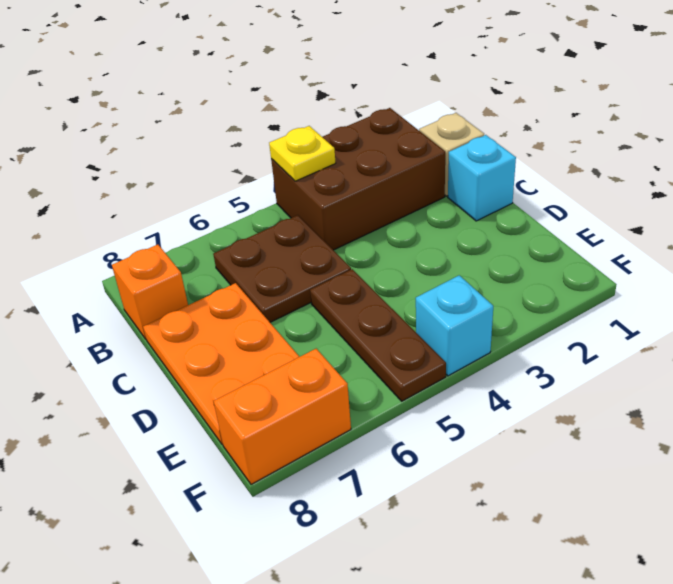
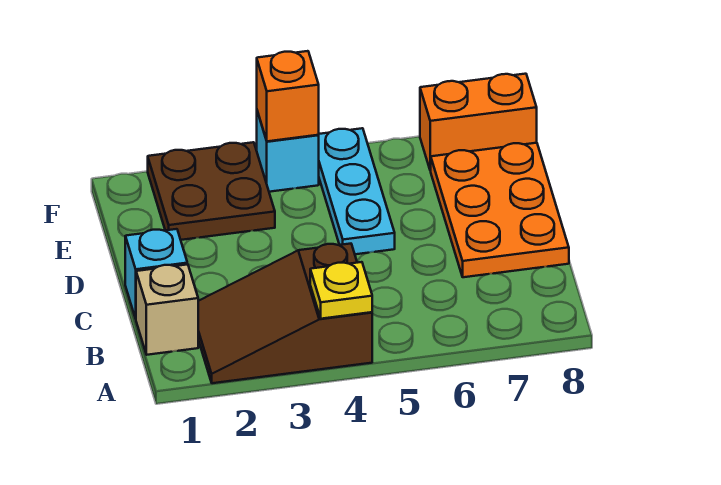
brown 2x3 brick [271,108,445,250] -> brown 2x3 slope [198,244,372,383]
brown 2x2 plate [213,215,351,322] -> brown 2x2 plate moved to [148,142,275,240]
orange 1x1 brick [112,245,188,339] -> orange 1x1 brick moved to [257,51,319,141]
brown 1x3 plate [310,269,446,401] -> cyan 1x3 plate [319,128,395,254]

